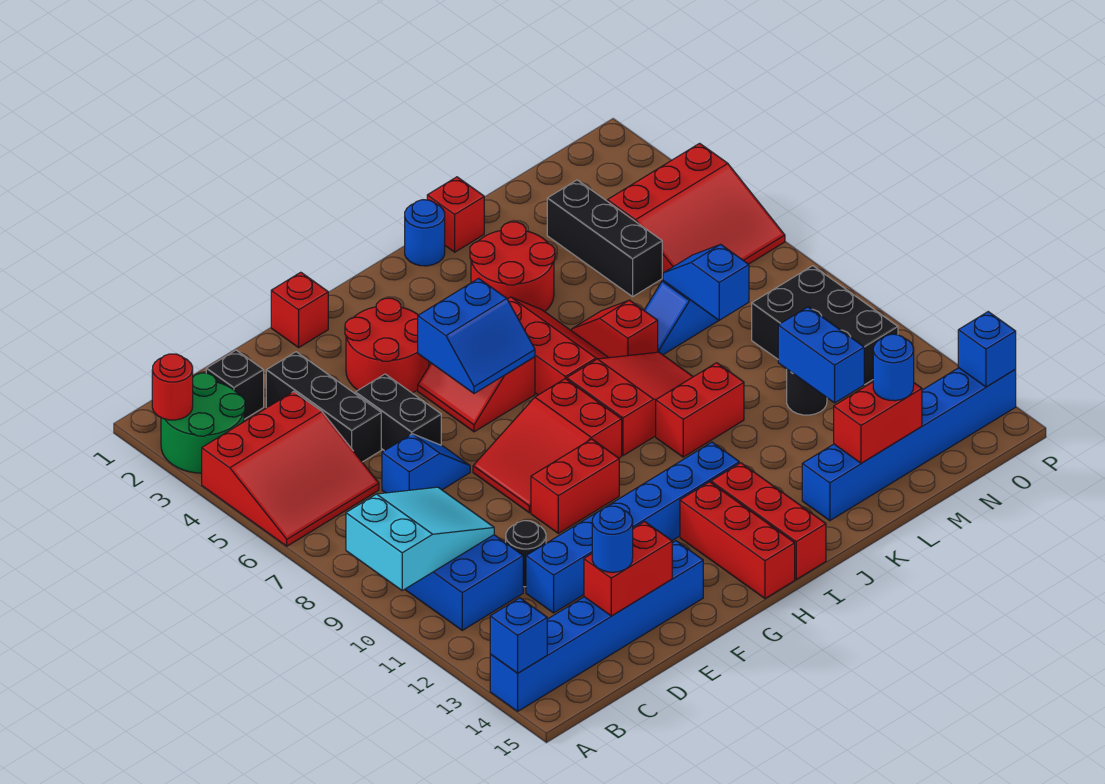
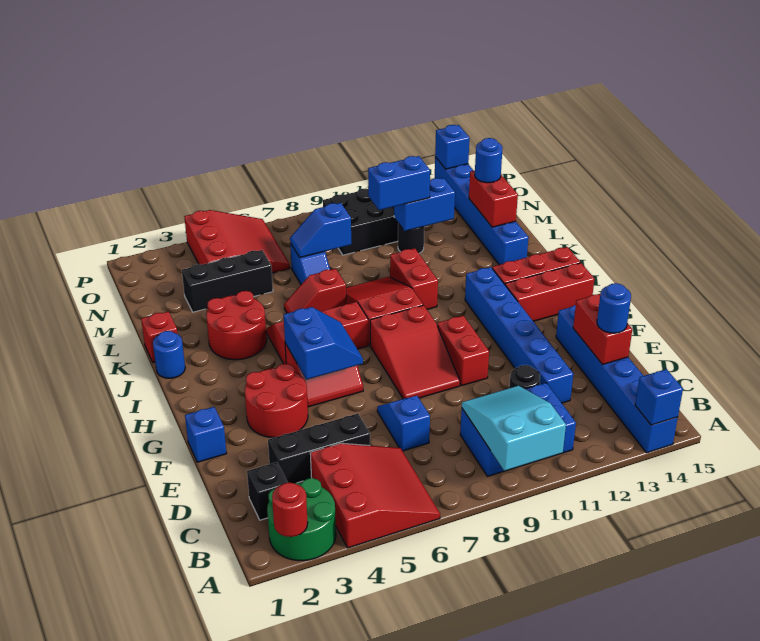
black 1x2 brick [355,374,441,451] -> none
red 1x1 brick [271,272,328,348] -> blue 1x1 brick [185,407,227,462]
none -> blue 1x2 brick [368,156,430,210]

